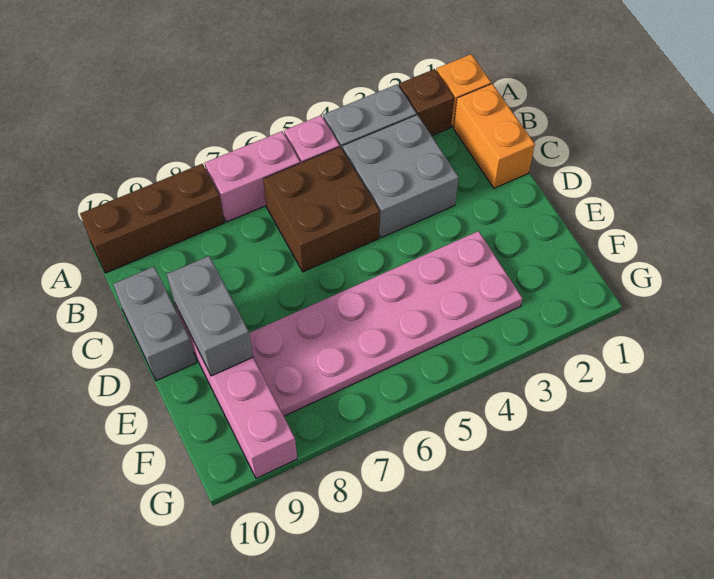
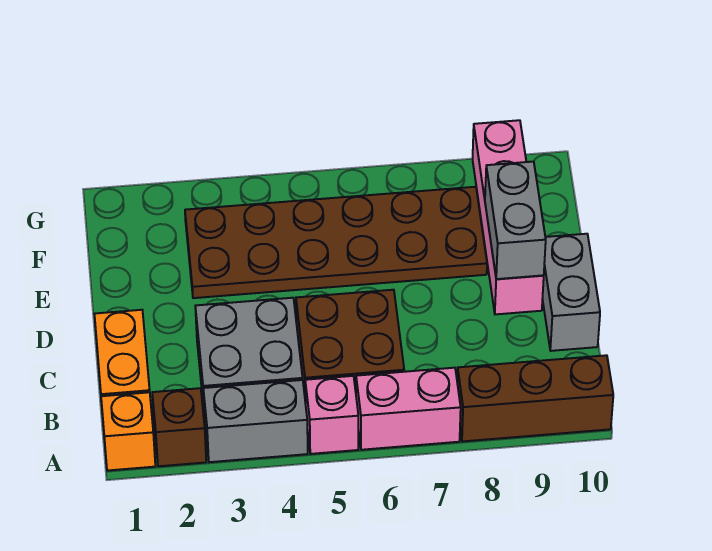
pink 2x6 plate [249,231,522,416] -> brown 2x6 plate [185,187,487,298]

